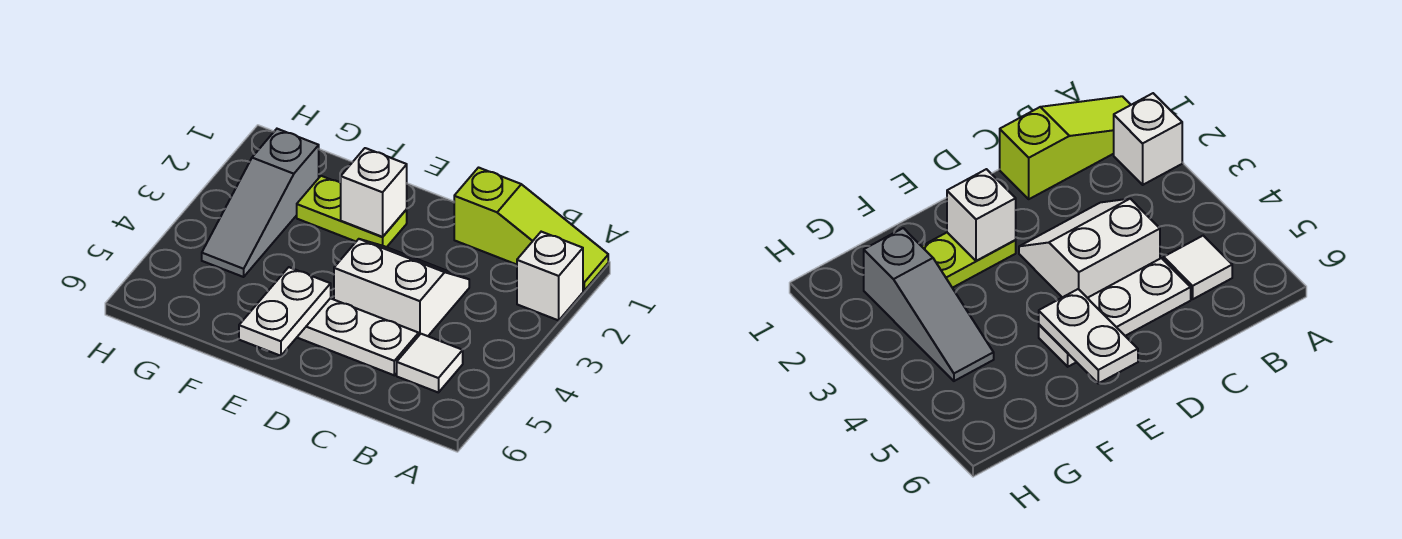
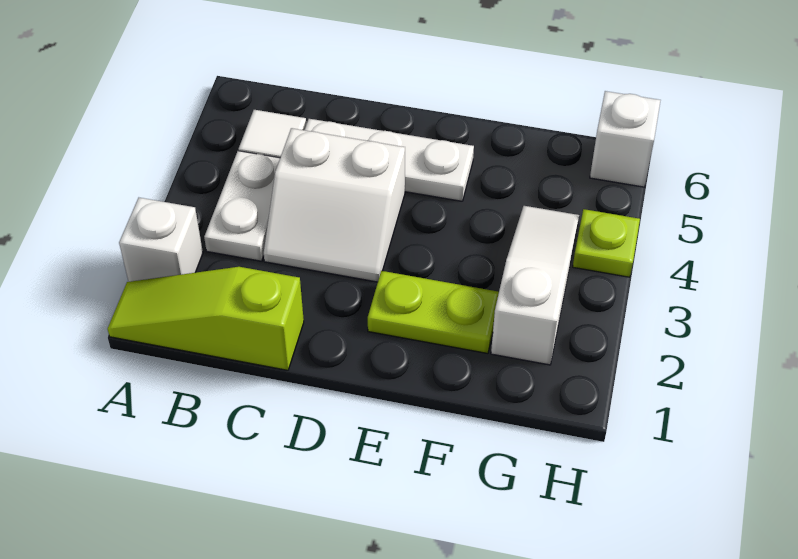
white 1x1 brick [341,148,407,237] -> white 1x1 brick moved to [590,91,661,187]
white 1x2 plate [239,267,331,356] -> white 1x2 plate moved to [204,151,280,261]
grey 1x3 slope [202,129,319,277] -> white 1x3 slope [491,206,579,365]
none -> lime 1x1 plate [573,209,640,277]

